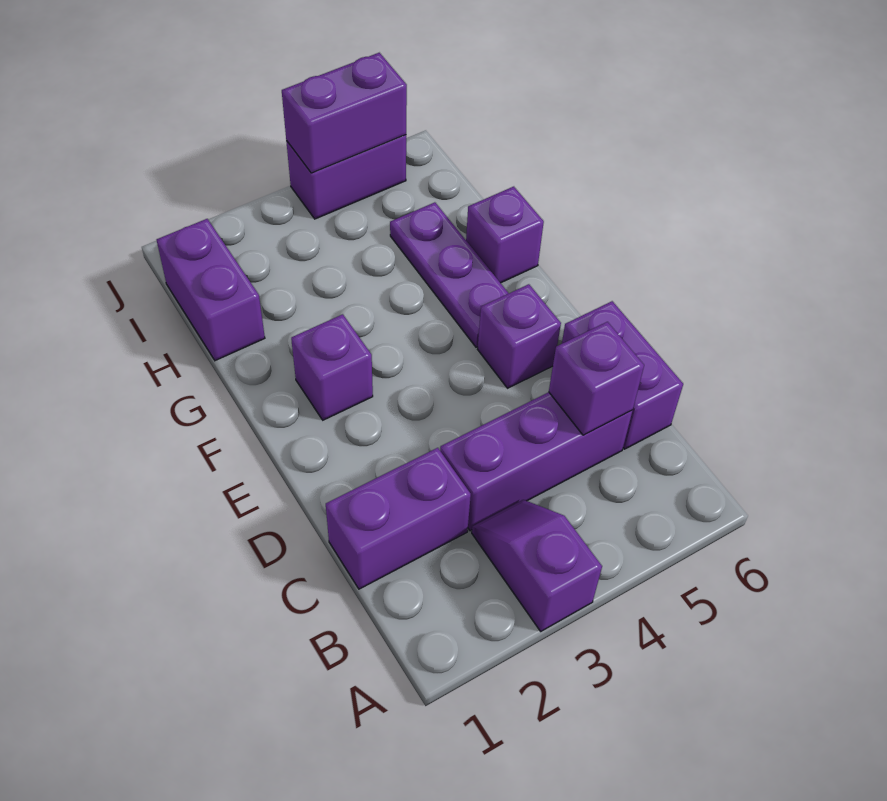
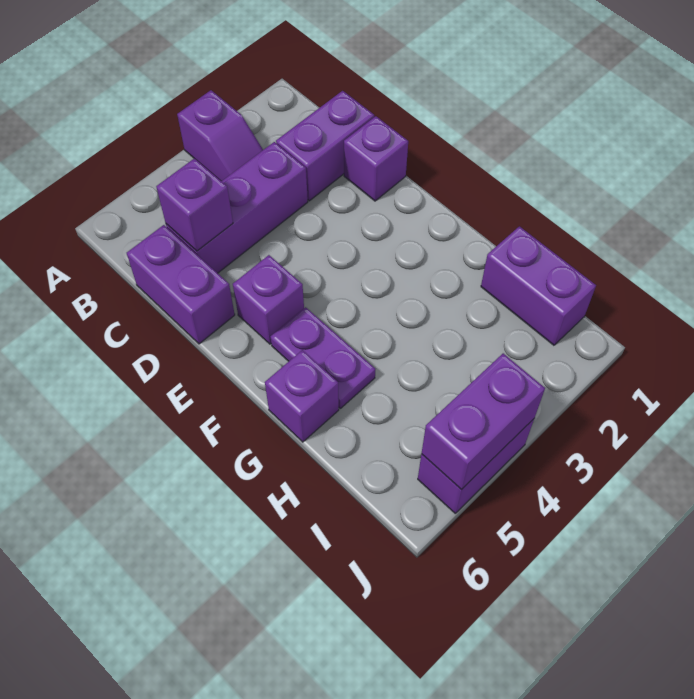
purple 1x1 brick [291,314,373,420] -> purple 1x1 brick moved to [344,116,408,201]
purple 1x3 plate [390,202,509,347] -> purple 1x2 plate [271,307,375,408]

